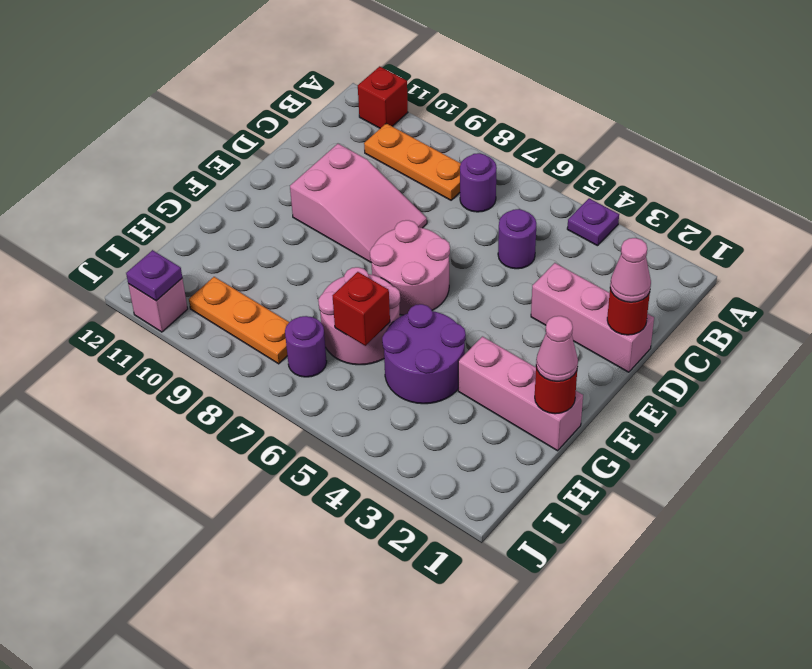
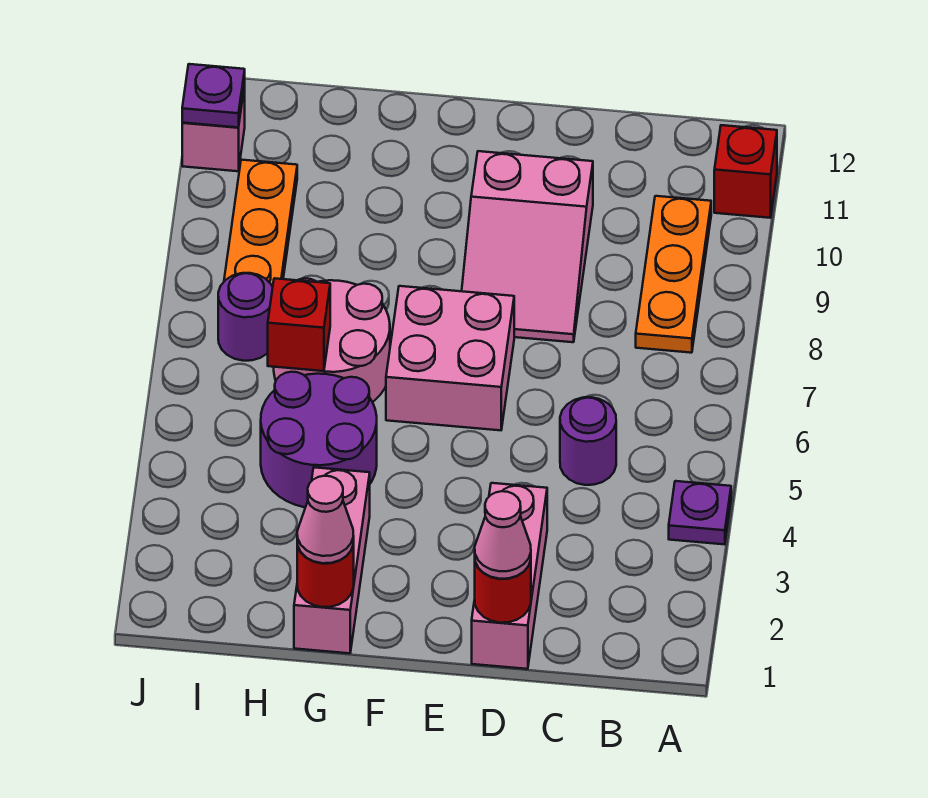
purple 1x1 round brick [460,153,497,212] -> none
pink 2x2 round brick [370,220,450,315] -> pink 2x2 brick [386,286,514,430]

